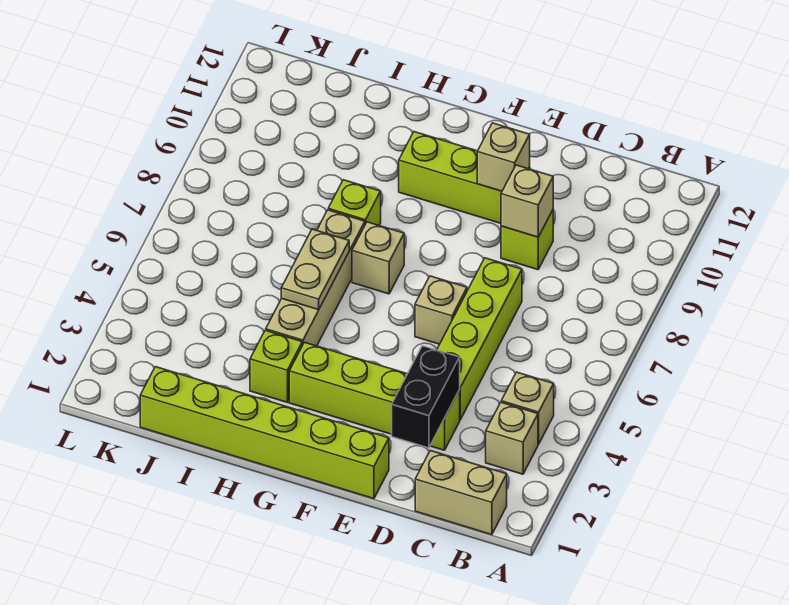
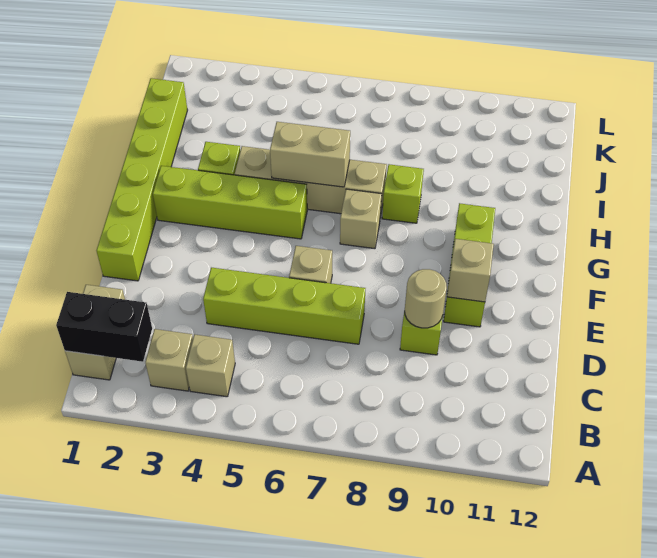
black 1x2 brick [392,346,460,448] -> black 1x2 brick moved to [56,292,152,362]
lime 1x4 brick [289,342,460,450] -> lime 1x4 brick turned to [153,166,307,239]
tan 1x1 brick [501,165,553,237] -> tan 1x1 round brick [405,269,447,328]
tan 1x2 plate [281,229,349,310] -> tan 1x2 brick [270,122,350,187]

